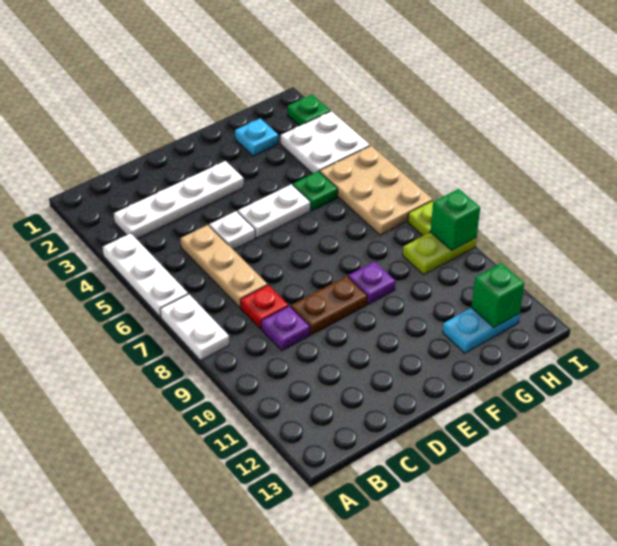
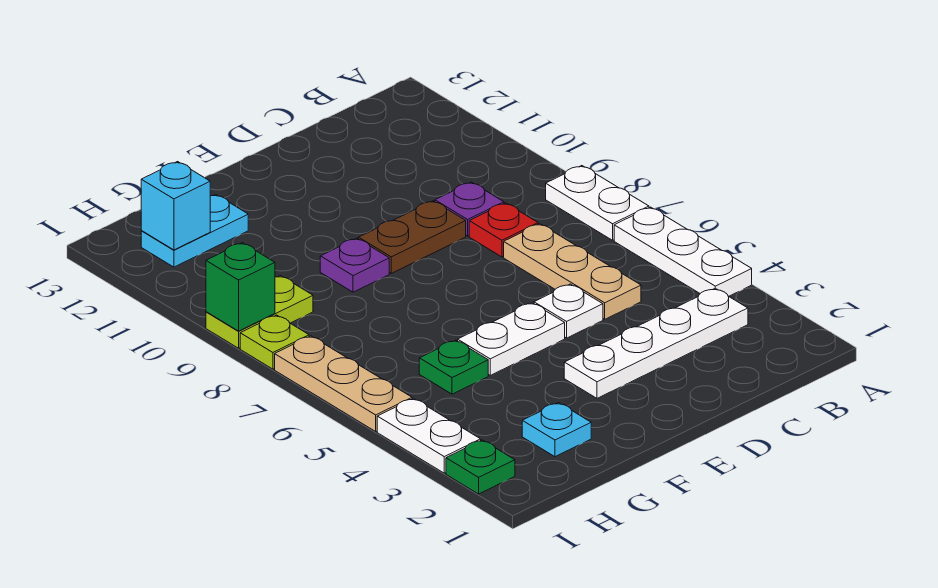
white 2x2 plate [280,111,370,174] -> white 1x2 plate [377,398,481,473]
tan 2x3 plate [320,146,433,235] -> tan 1x3 plate [275,336,412,431]
green 1x1 brick [471,263,524,328] -> cyan 1x1 brick [141,162,210,250]

